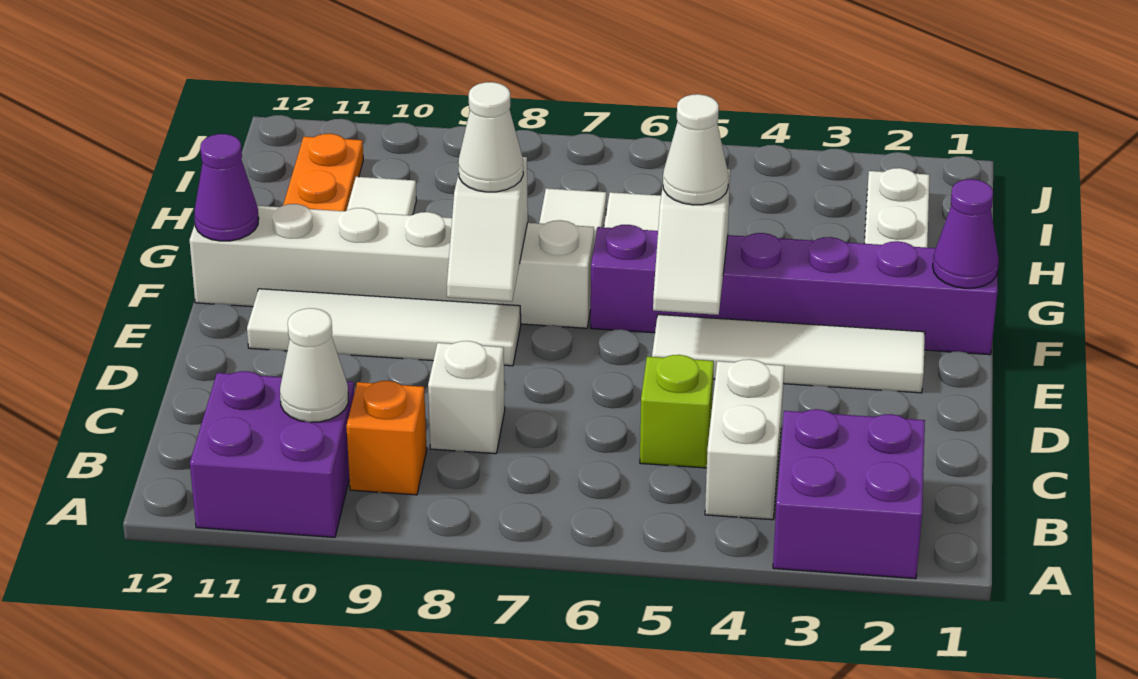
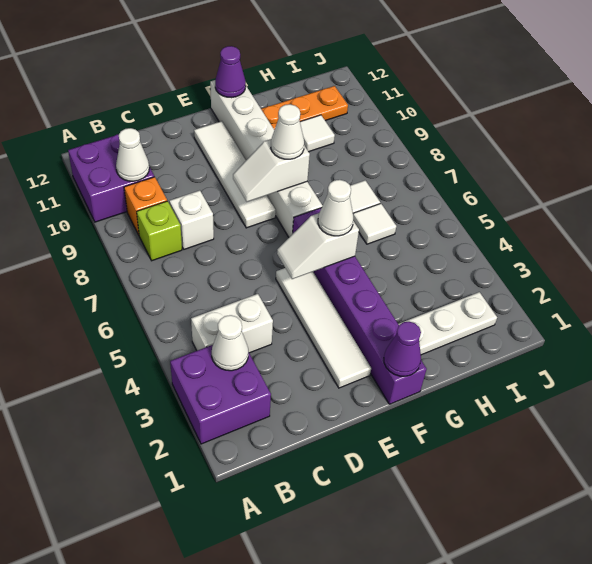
none -> white 1x1 cone [212,315,248,371]
lime 1x1 brick [640,355,714,468] -> lime 1x1 brick moved to [137,201,182,261]

